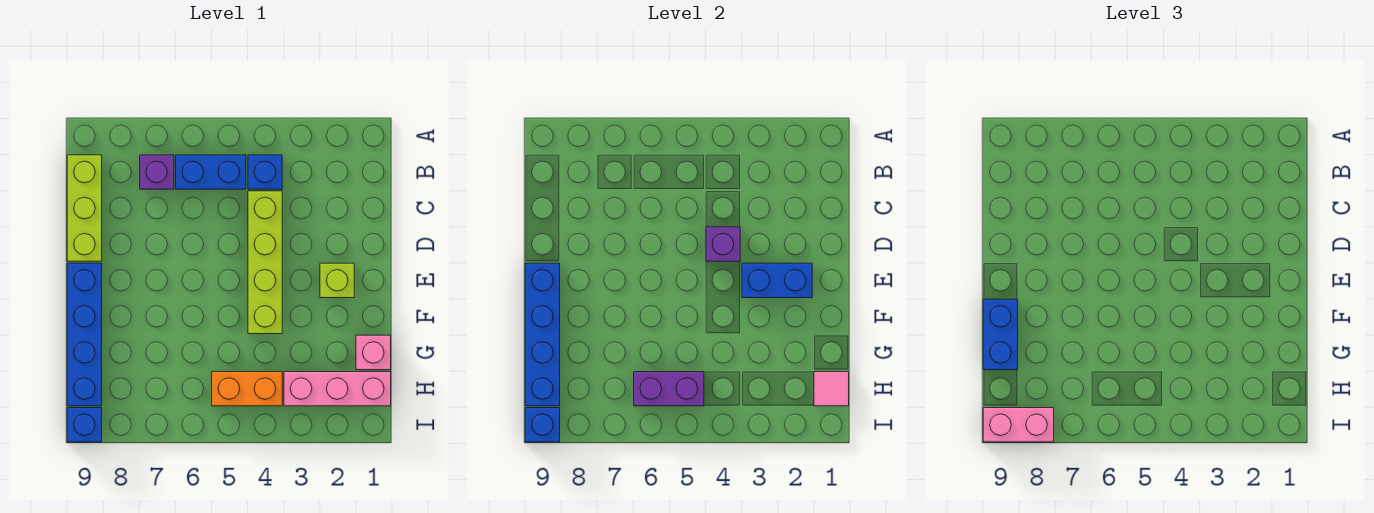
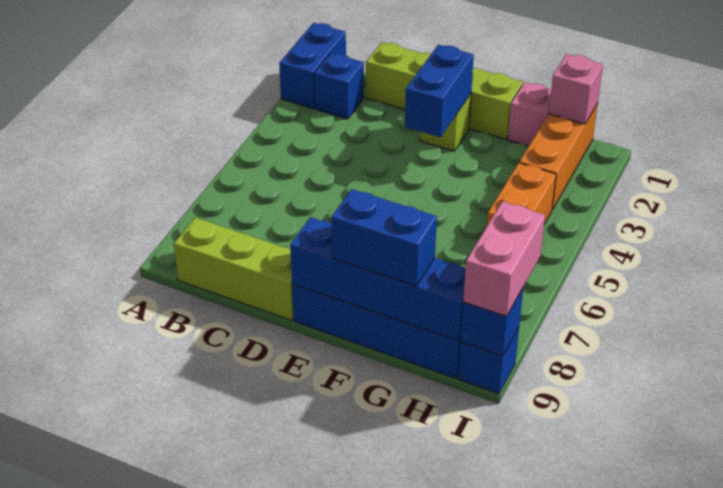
blue 1x1 brick [248,155,282,189] -> blue 1x1 brick moved to [314,53,364,119]
blue 1x2 brick [176,155,246,189] -> blue 1x2 brick moved to [279,23,346,108]
purple 1x1 brick [140,155,174,189] -> none
lime 1x4 brick [248,191,282,334] -> lime 1x4 brick moved to [366,42,523,139]
purple 1x1 brick [706,227,740,261] -> none
pink 1x3 brick [284,372,391,406] -> orange 1x3 brick [519,104,598,210]
pink 1x1 tile [814,372,849,406] -> pink 1x1 brick [549,54,603,124]
purple 1x2 brick [634,372,704,406] -> none

